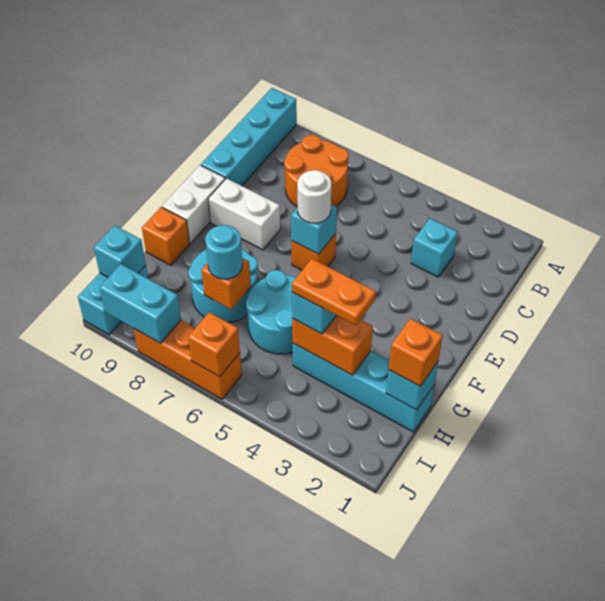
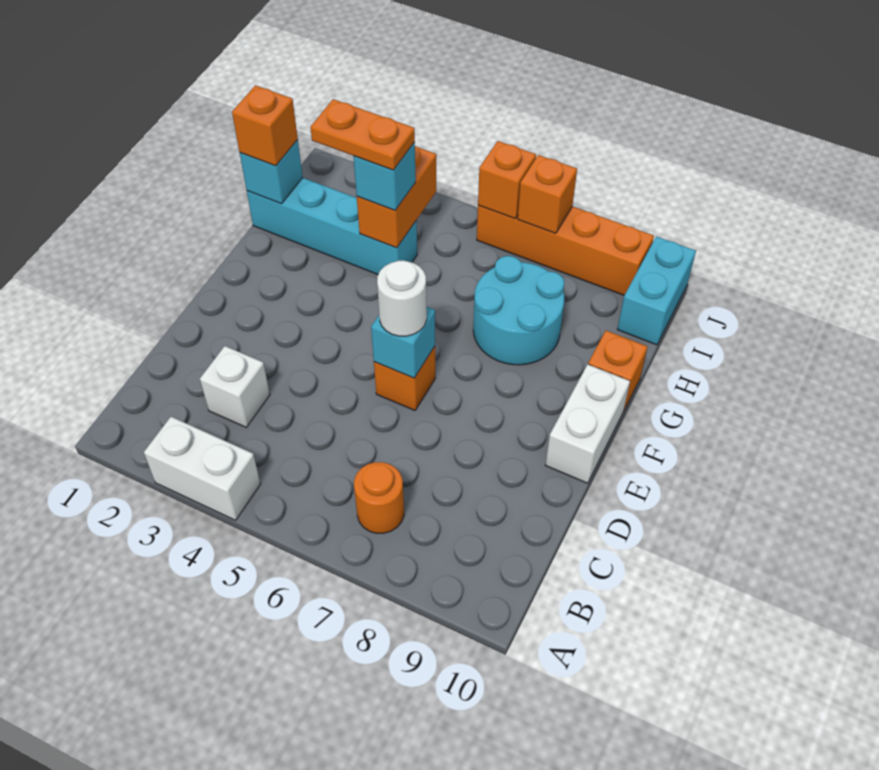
cyan 1x4 brick [201,88,297,186] -> none
orange 2x2 round brick [284,135,349,207] -> orange 1x1 round brick [354,462,404,533]
cyan 1x1 brick [411,219,458,277] -> white 1x1 brick [200,346,270,427]
white 1x2 brick [208,178,280,250] -> white 1x2 brick moved to [144,417,260,520]
cyan 2x2 round brick [246,270,296,354] -> none
orange 1x2 brick [292,316,373,375] -> orange 1x2 brick turned to [357,146,436,248]
orange 1x1 brick [202,258,251,309] -> orange 1x1 brick moved to [518,155,577,233]
cyan 1x1 round brick [205,225,243,279] -> none
cyan 1x1 brick [94,225,146,277] -> none
orange 1x3 brick [134,320,242,399] -> orange 1x4 brick [477,205,654,295]
cyan 1x2 brick [99,264,181,343] -> none

